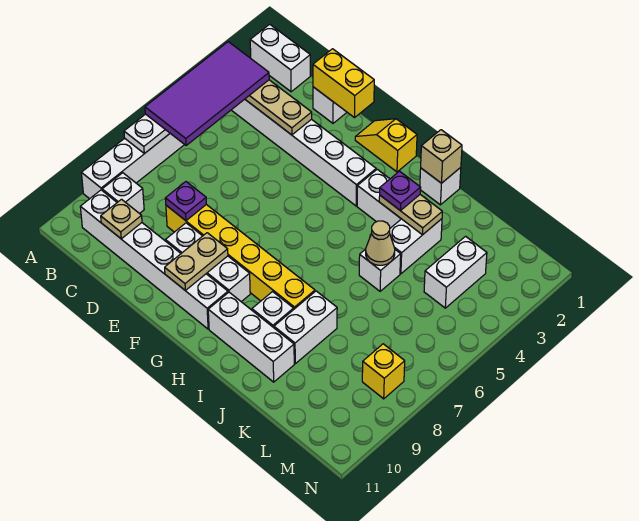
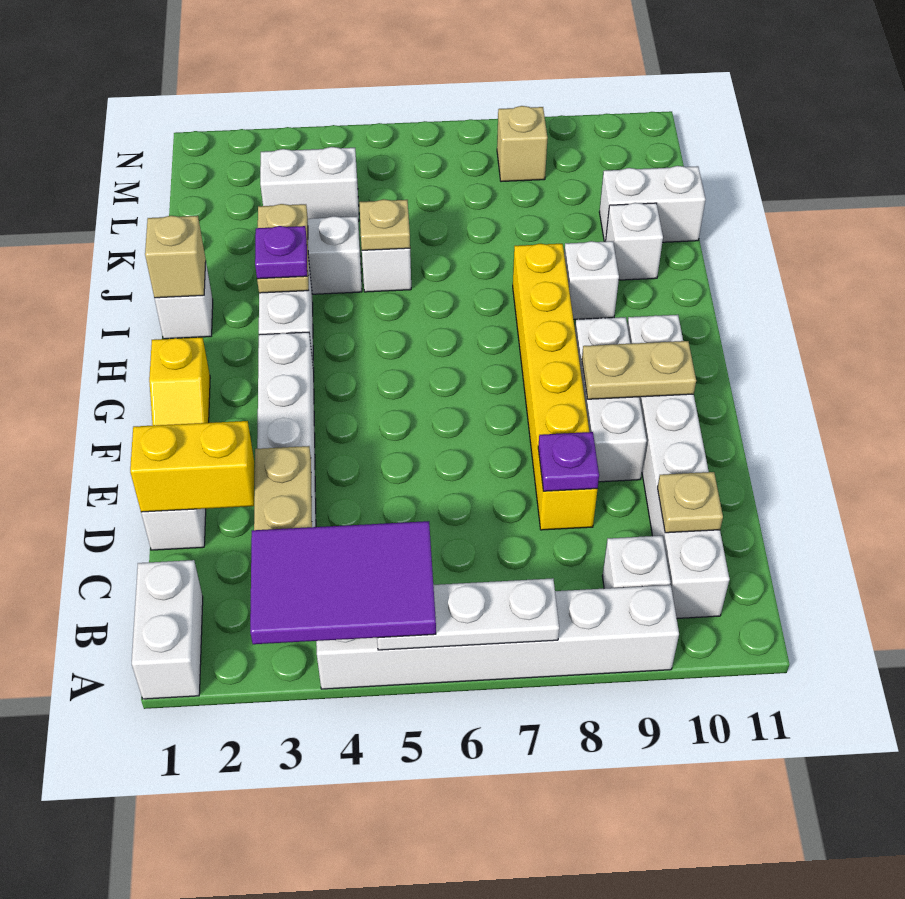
purple 2x4 tile [145,42,269,146] -> purple 2x3 tile [250,521,436,644]
yellow 1x2 brick [313,49,374,118] -> yellow 1x2 brick turned to [130,421,254,512]
white 1x3 brick [208,292,294,382] -> white 1x1 brick [606,203,663,280]
tan 1x1 cone [366,221,395,265] -> tan 1x1 plate [359,199,410,250]
white 1x2 brick [274,291,337,364] -> white 1x2 brick moved to [599,166,705,242]
yellow 1x1 brick [362,344,405,399] -> tan 1x1 brick [497,106,547,182]

